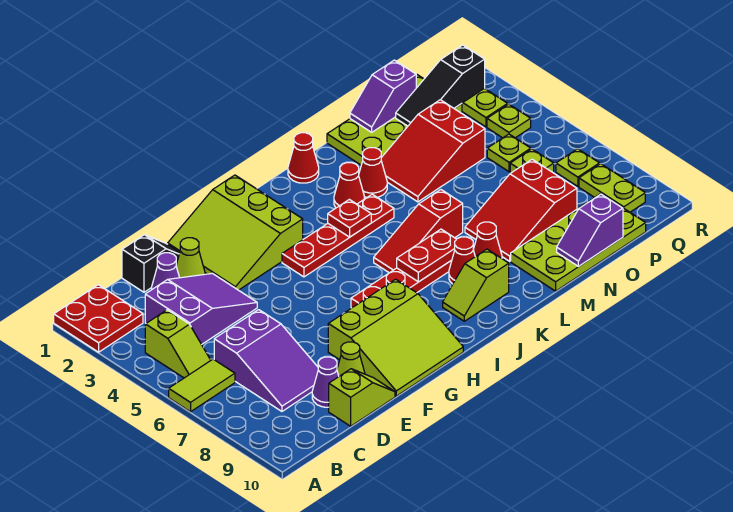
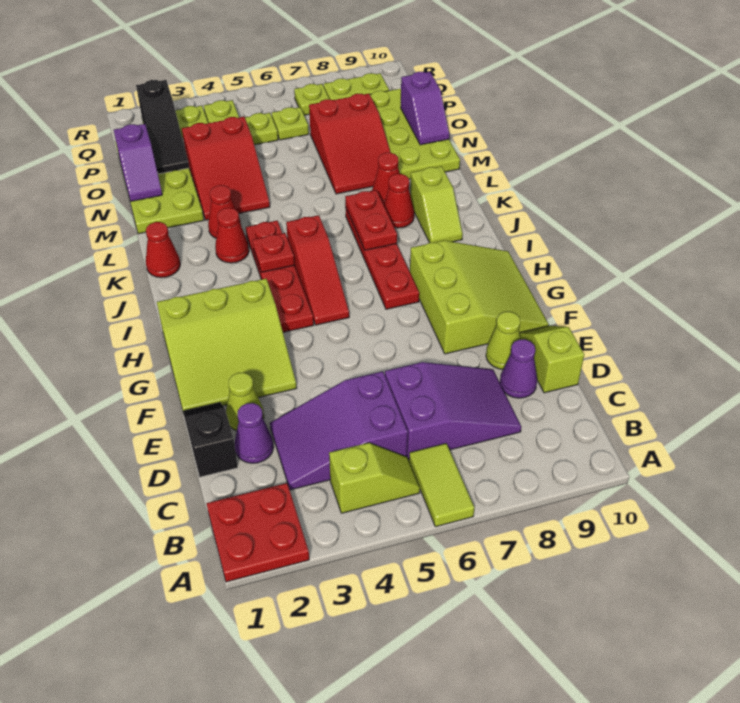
purple 2x3 slope [145,273,257,344] -> purple 2x3 slope turned to [270,371,408,490]
red 1x3 slope [374,190,463,273] -> red 1x3 slope moved to [286,215,349,325]

